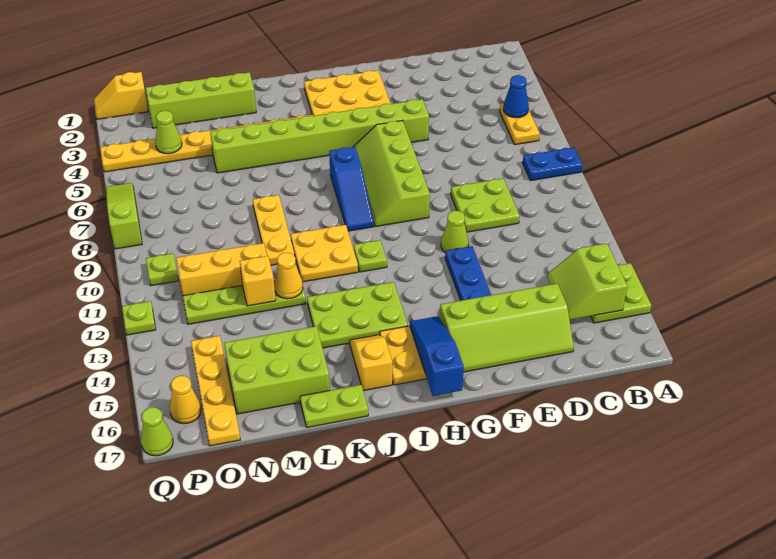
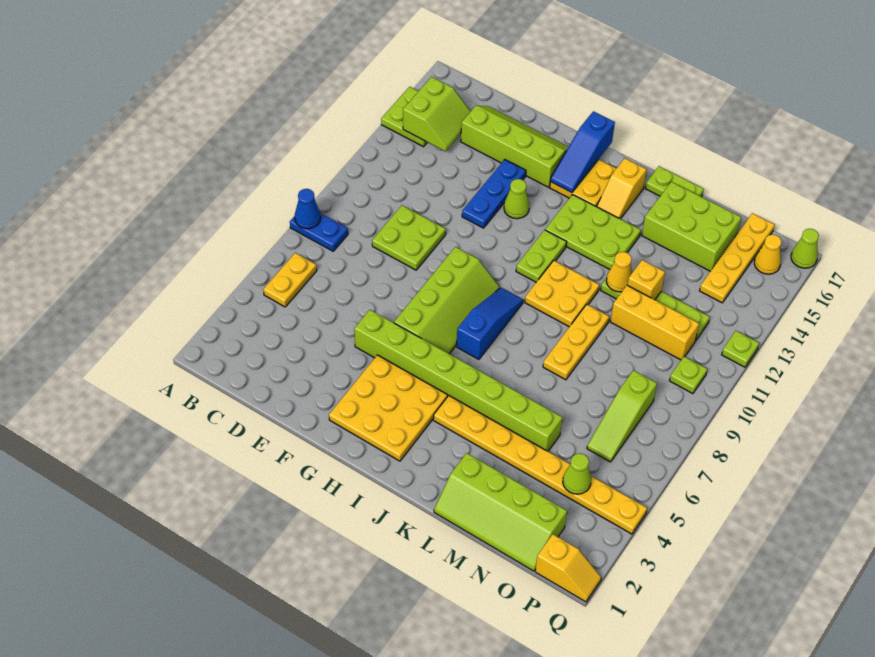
blue 1x1 cone [503,75,529,118] -> blue 1x1 cone moved to [295,189,321,229]
lime 1x1 cone [441,211,469,253] -> lime 1x1 cone moved to [504,179,529,219]
lime 1x1 plate [353,240,387,272] -> lime 1x2 plate [516,230,567,282]
lime 1x3 slope [106,183,142,249] -> lime 1x3 slope moved to [587,370,657,462]

